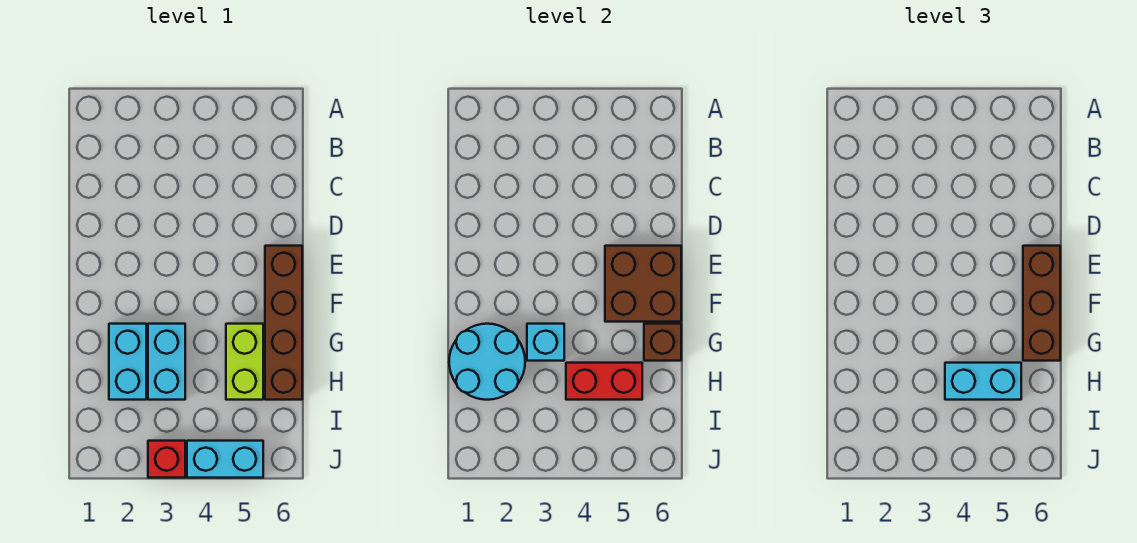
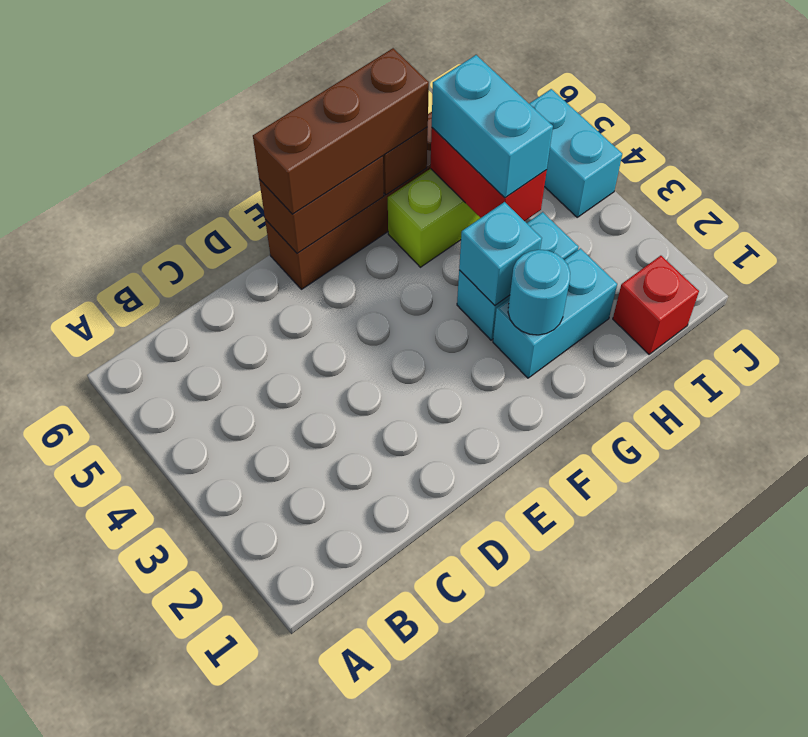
brown 2x2 brick [605,246,681,322] -> brown 1x2 brick [259,156,384,254]
cyan 2x2 round brick [449,324,525,400] -> cyan 1x1 round brick [508,250,570,335]
red 1x1 brick [148,441,185,478] -> red 1x1 brick moved to [613,256,699,354]

